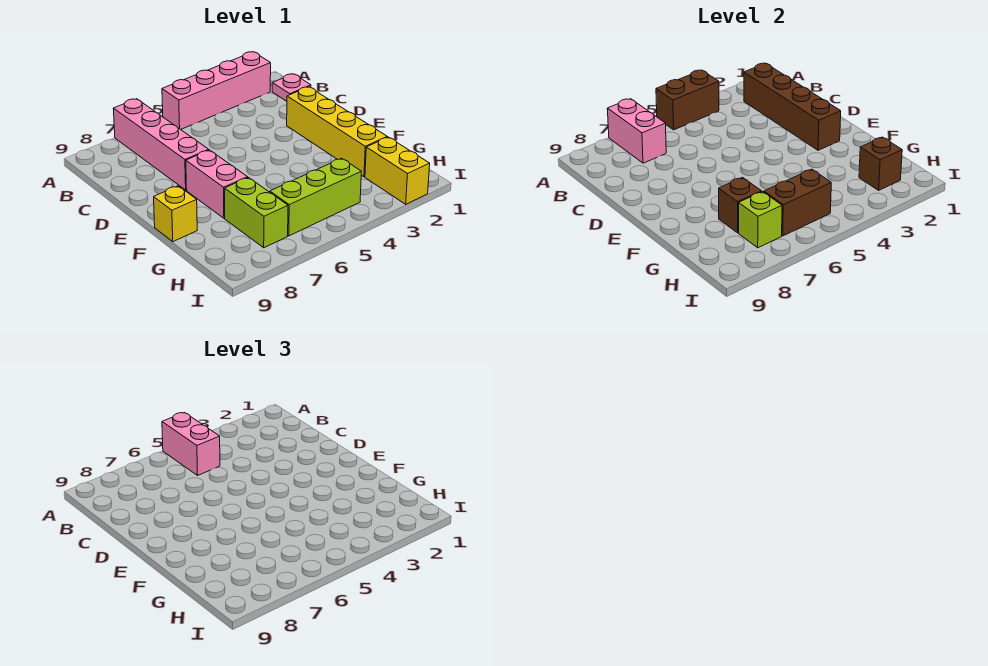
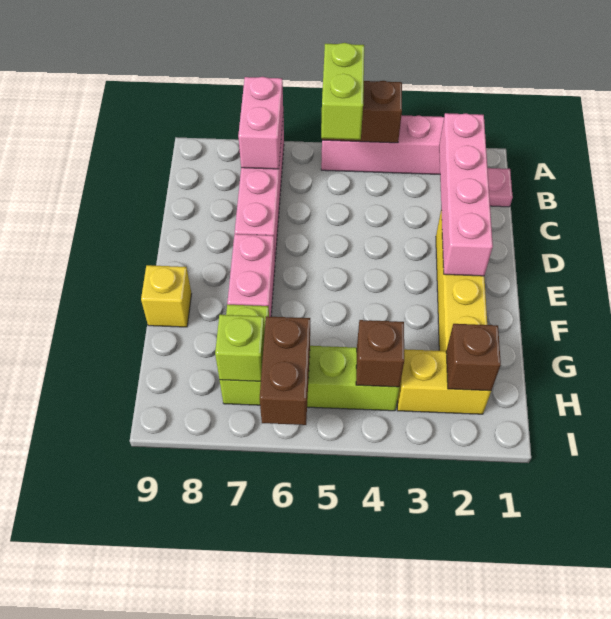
pink 1x2 brick [162,413,220,475] -> lime 1x2 brick [321,43,364,140]
brown 1x4 brick [744,63,841,150] -> pink 1x4 brick [439,113,493,276]
brown 1x1 brick [719,177,762,233] -> brown 1x1 brick moved to [356,320,404,387]
yellow 1x2 brick [365,137,430,204] -> yellow 1x2 brick turned to [397,349,491,414]
brown 1x2 brick [764,169,831,236] -> brown 1x2 brick turned to [260,316,310,425]

